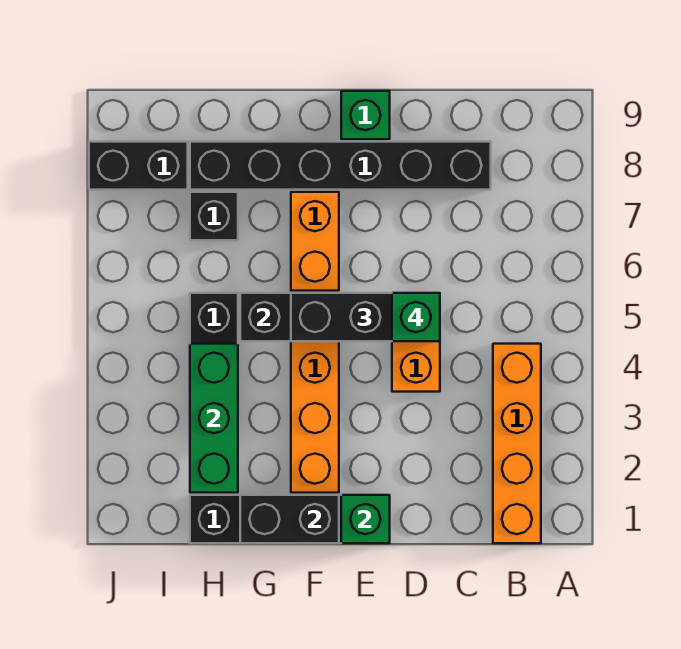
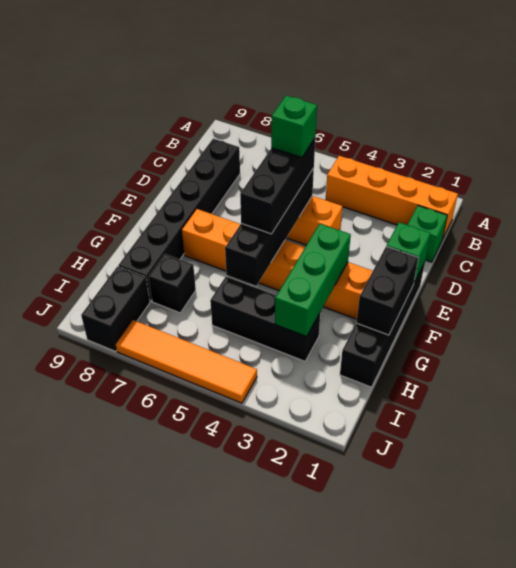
green 1x1 brick [341,91,390,139] -> green 1x1 brick moved to [408,206,447,262]
green 1x3 brick [190,344,238,493] -> green 1x3 brick turned to [275,224,351,337]
none -> orange 1x4 tile [116,320,257,403]

